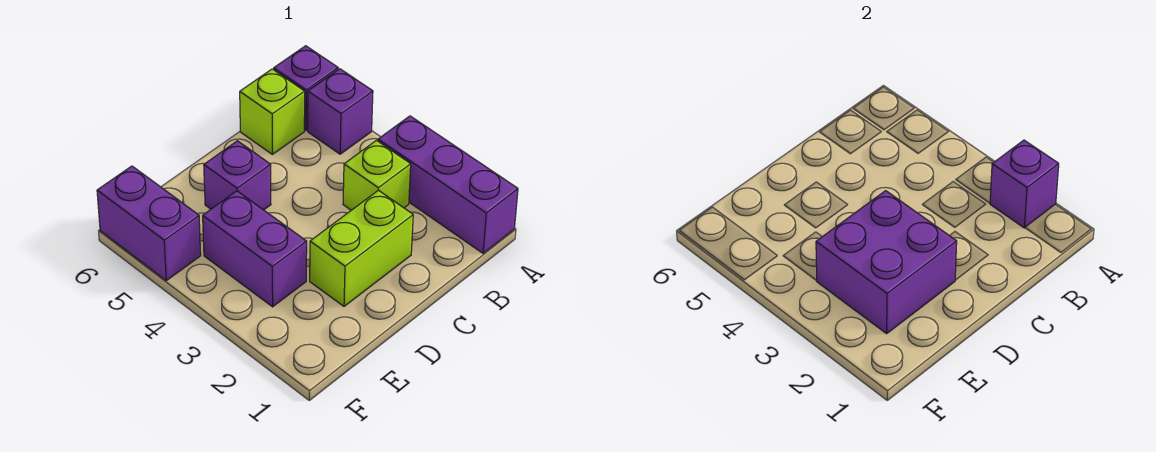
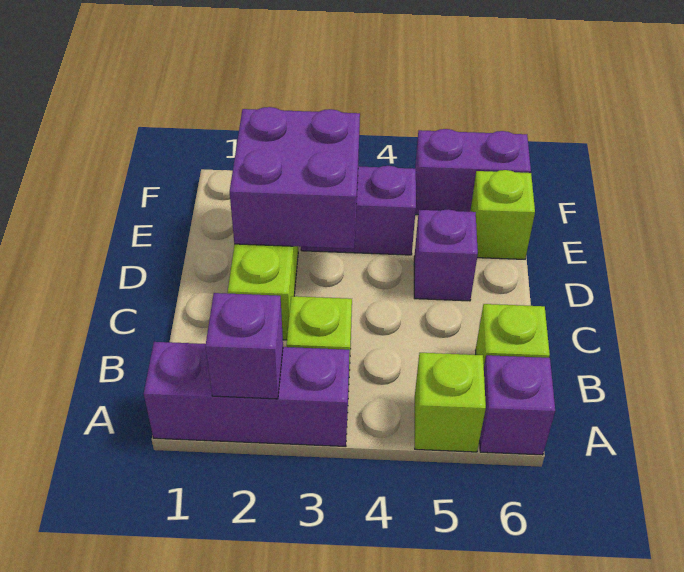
purple 1x1 brick [308,69,373,154] -> lime 1x1 brick [415,353,486,452]
none -> lime 1x1 brick [470,170,535,259]

